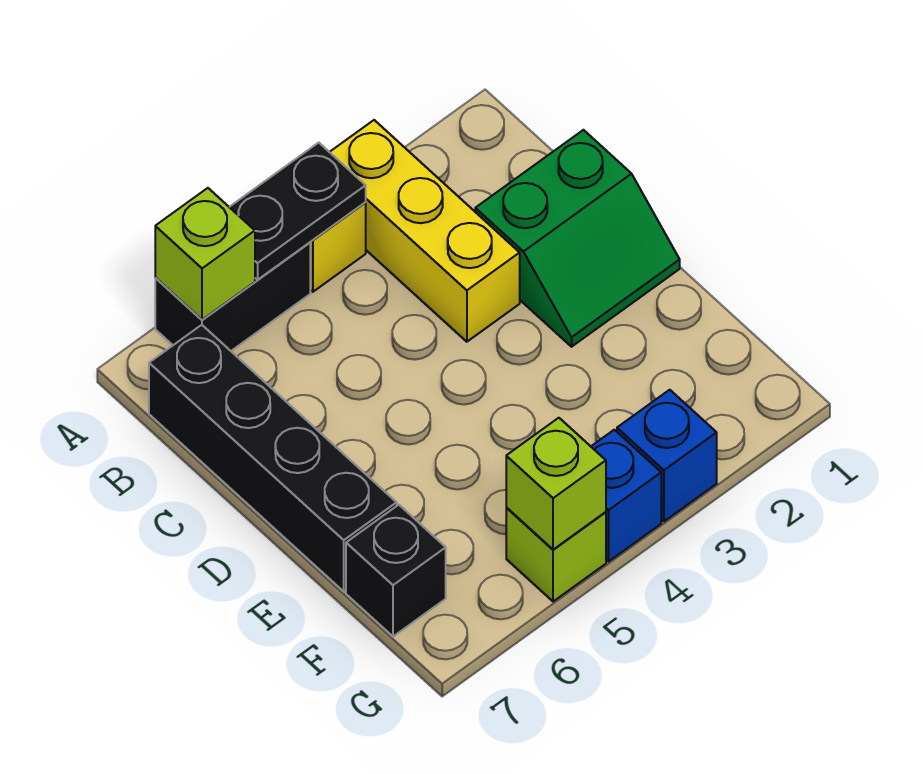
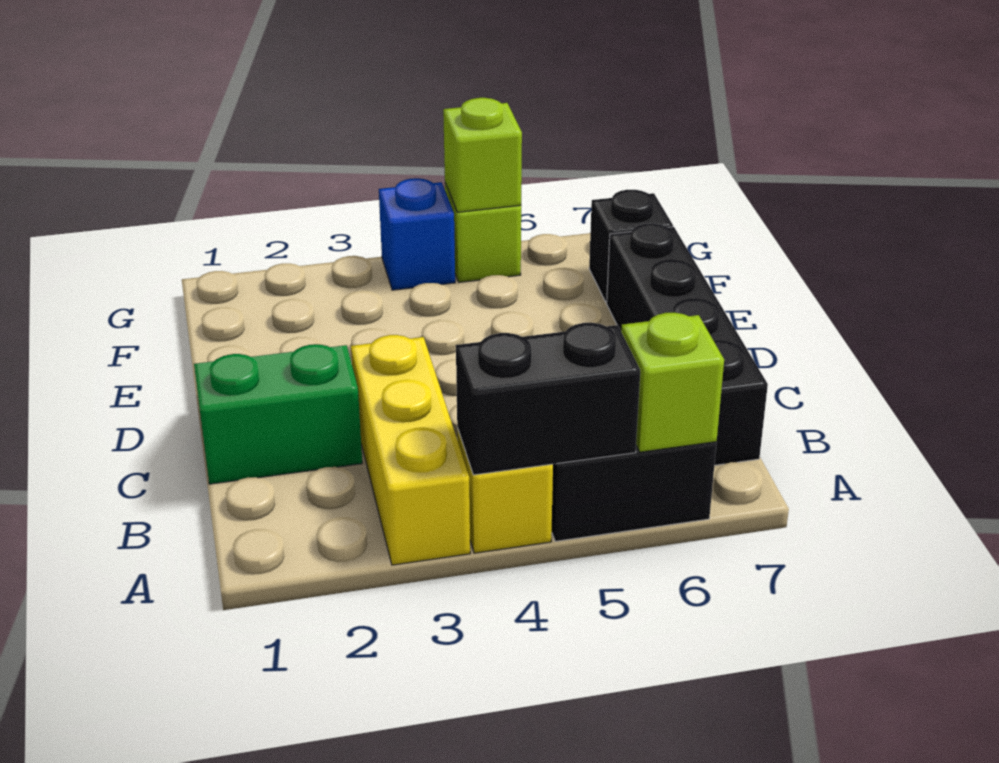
black 1x2 plate [230,143,366,280] -> black 1x2 brick [456,323,640,475]
blue 1x1 brick [617,390,717,521] -> none

